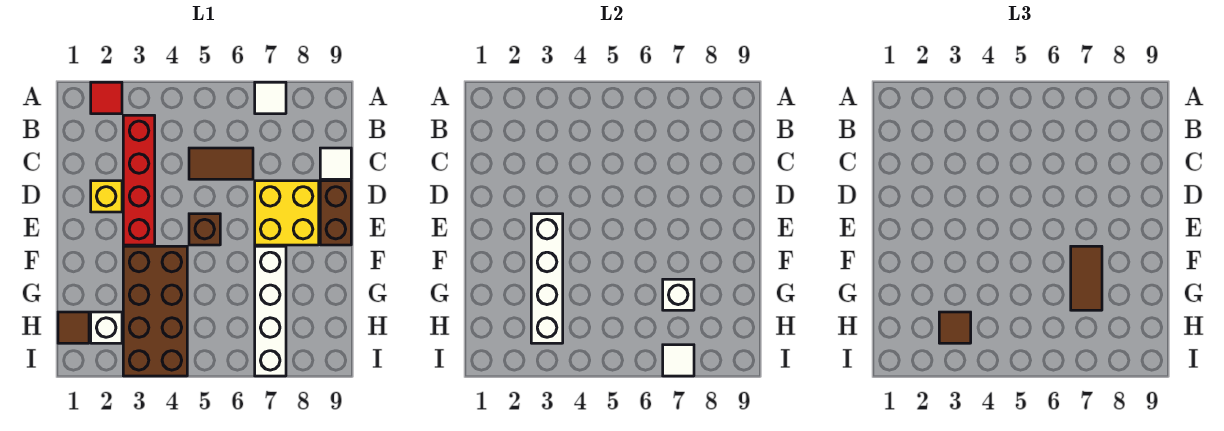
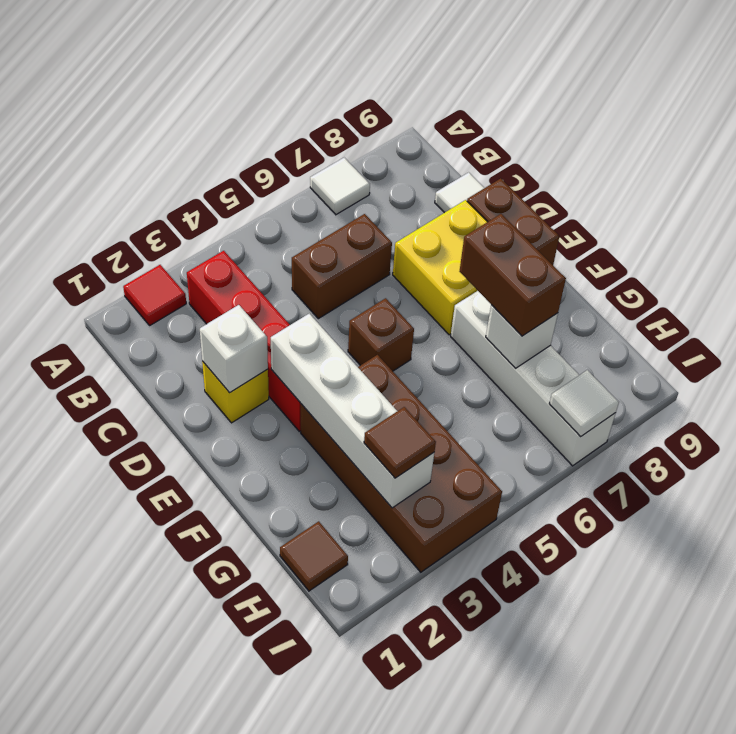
brown 1x2 tile [189,148,253,179] -> brown 1x2 brick [292,214,392,319]
brown 1x2 tile [1071,246,1102,310] -> brown 1x2 brick [459,214,566,336]
white 1x1 brick [91,312,122,343] -> white 1x1 brick moved to [200,305,268,393]

